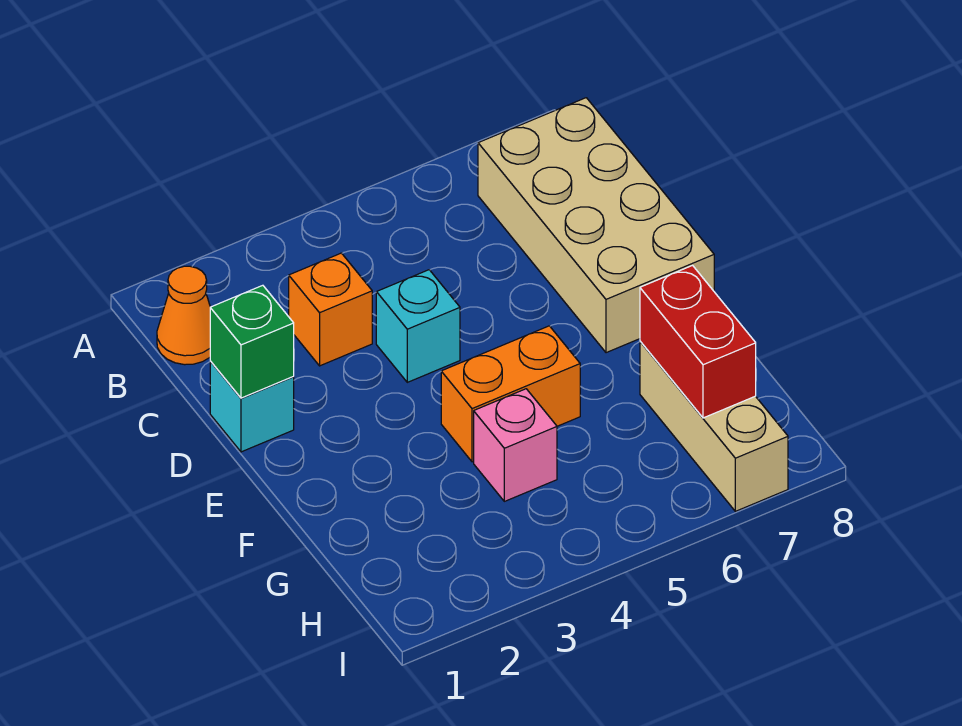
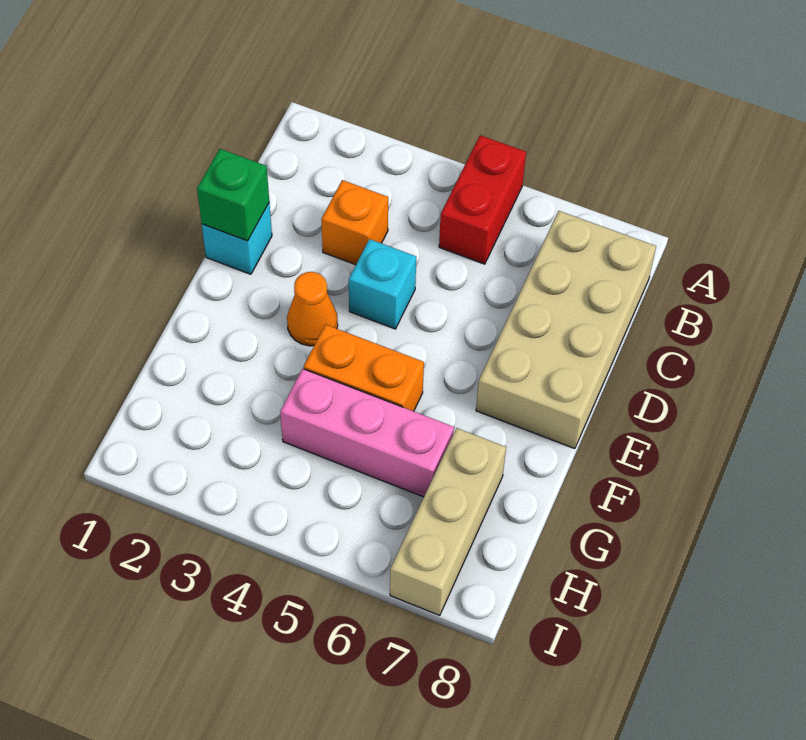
orange 1x1 cone [157,266,210,365] -> orange 1x1 cone moved to [287,272,338,346]
pink 1x1 brick [474,389,557,501] -> pink 1x3 brick [280,369,454,497]
red 1x2 brick [640,266,756,418] -> red 1x2 brick moved to [439,135,526,264]

